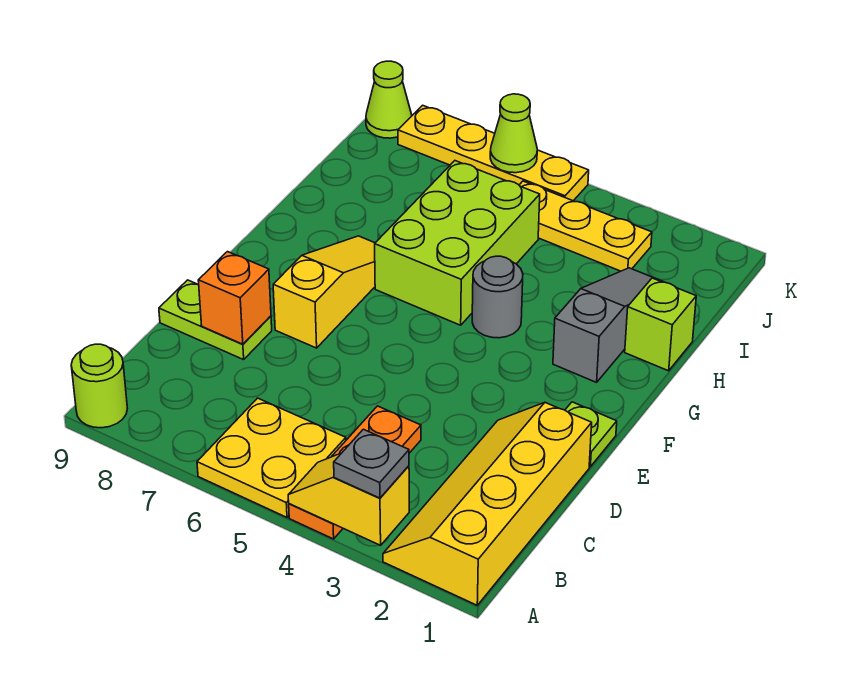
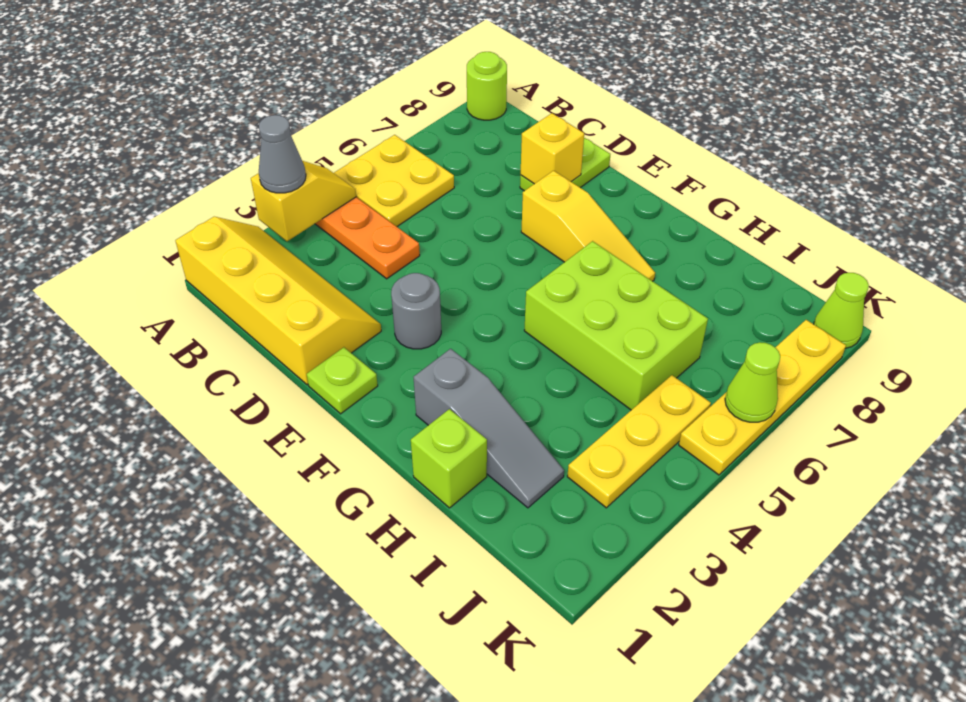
grey 1x1 plate [334,429,409,498] -> grey 1x1 cone [259,115,306,193]
orange 1x1 brick [198,252,271,344] -> yellow 1x1 brick [521,113,584,184]
grey 1x1 round brick [472,256,523,338] -> grey 1x1 round brick moved to [391,273,441,349]

